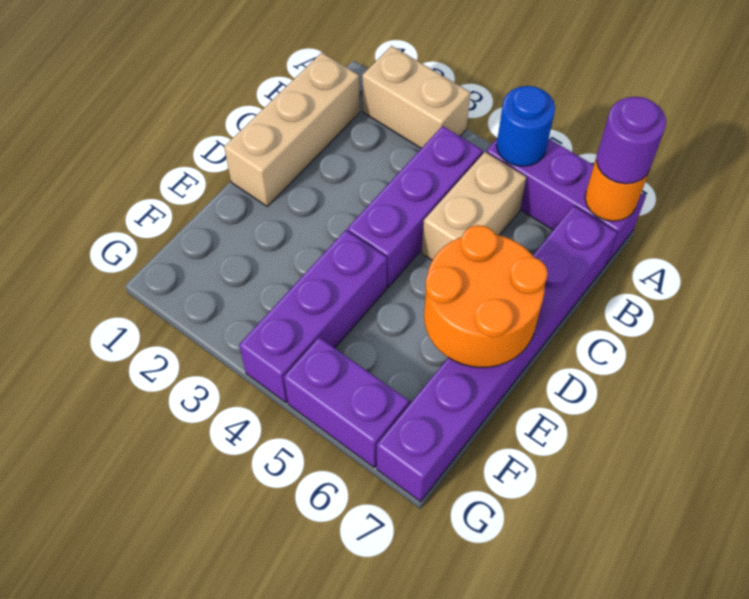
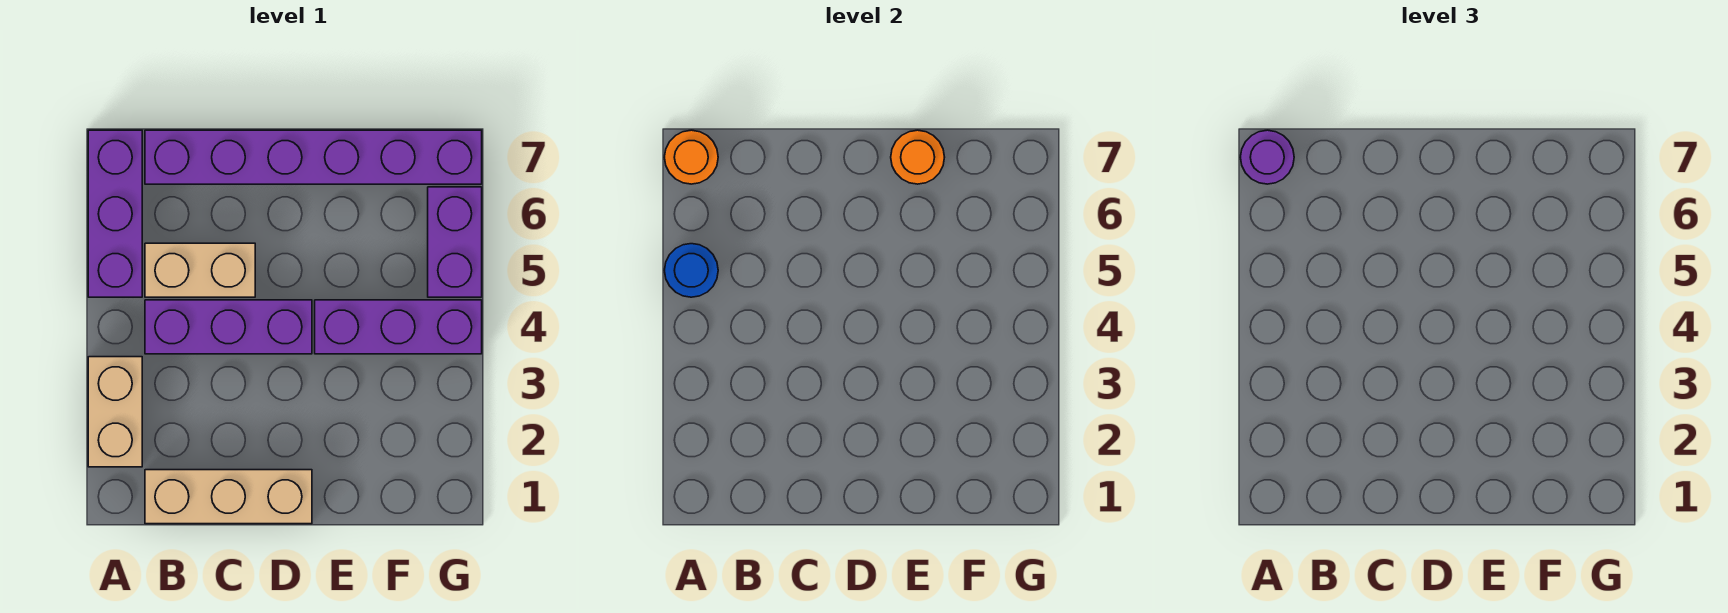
orange 2x2 round brick [424,225,548,368] -> orange 1x1 round brick [891,130,945,184]

